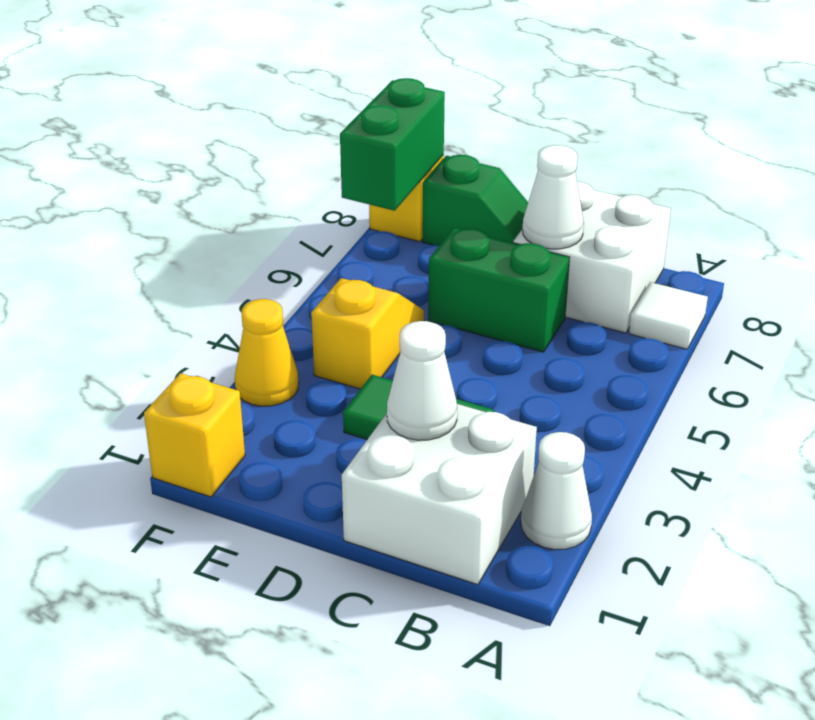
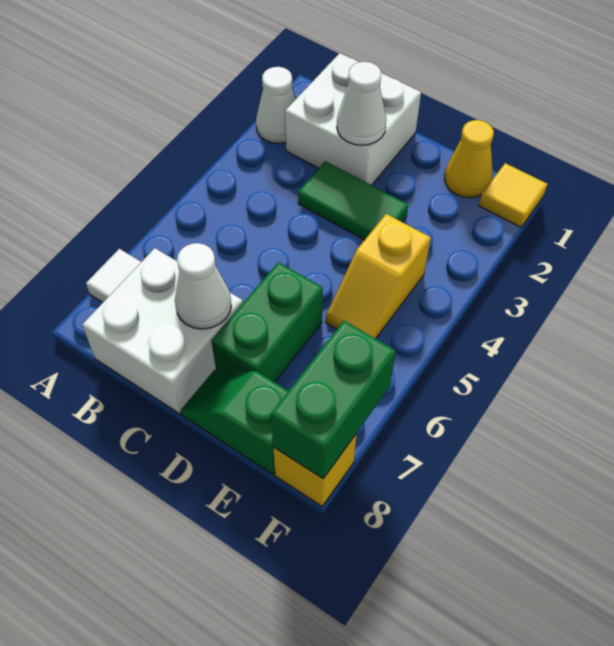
green 1x2 brick [428,228,570,352] -> green 1x2 brick turned to [211,262,323,382]
yellow 1x1 brick [144,373,245,497] -> yellow 1x1 tile [479,163,547,227]
yellow 1x1 cone [235,299,299,406] -> yellow 1x1 cone moved to [444,120,494,198]

